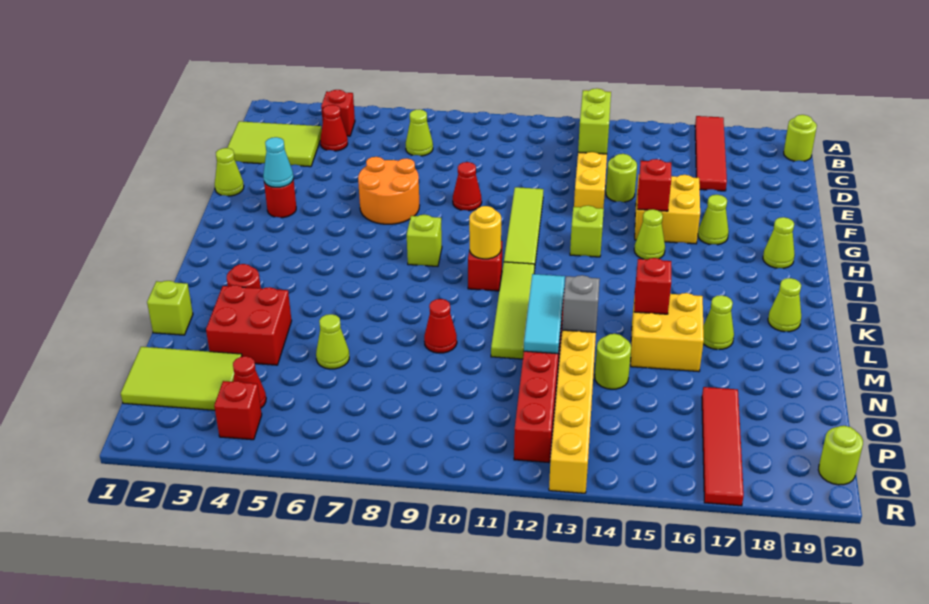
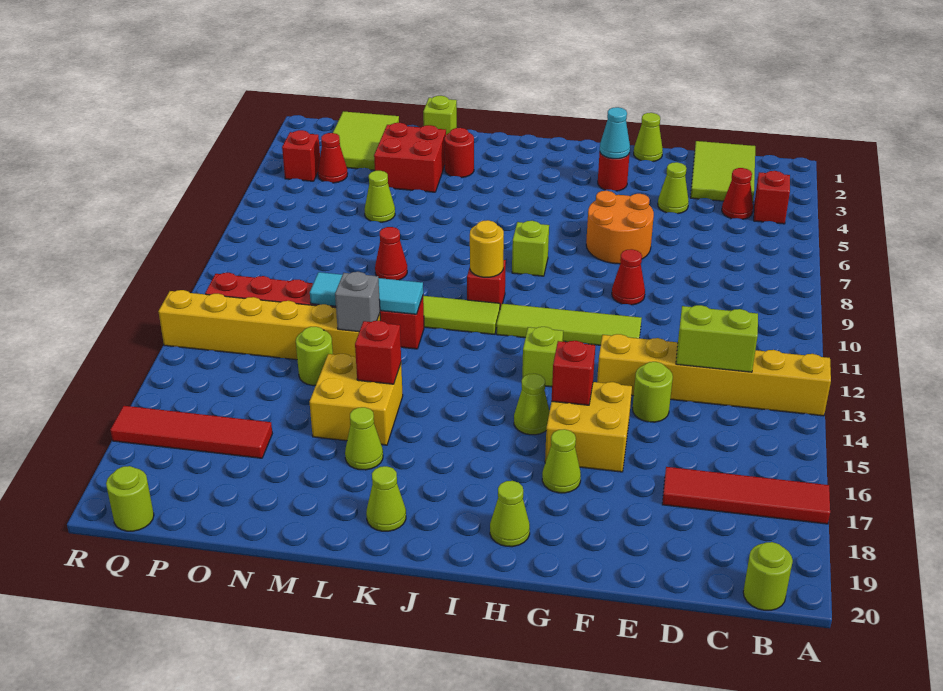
lime 1x1 cone [406,110,433,156] -> lime 1x1 cone moved to [658,162,689,214]

